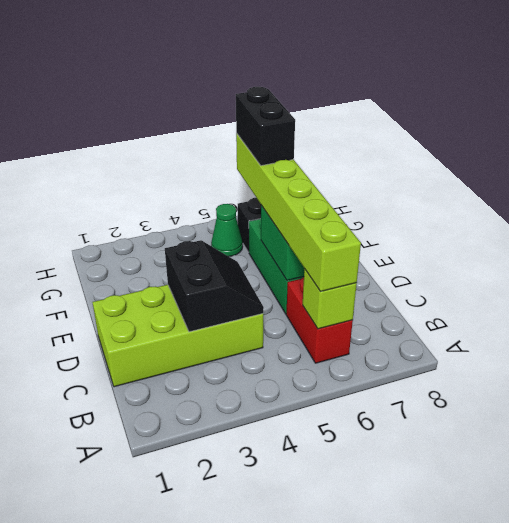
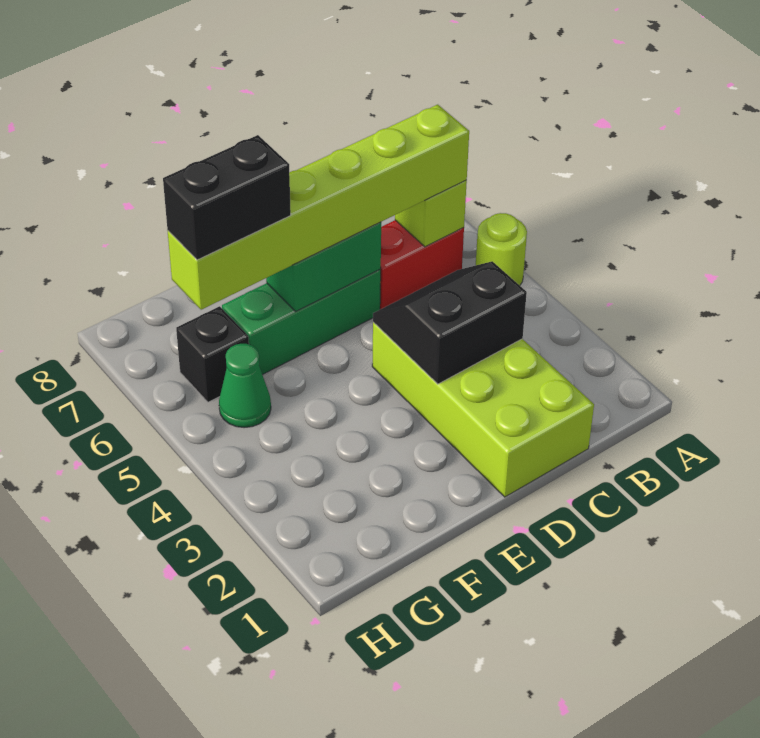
none -> lime 1x1 round brick [476,213,527,285]

